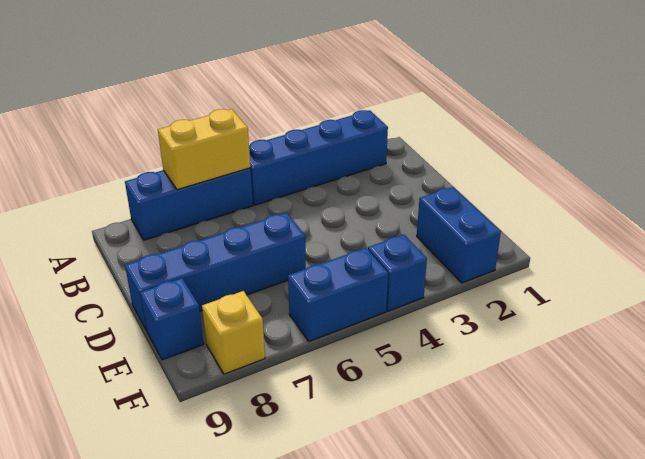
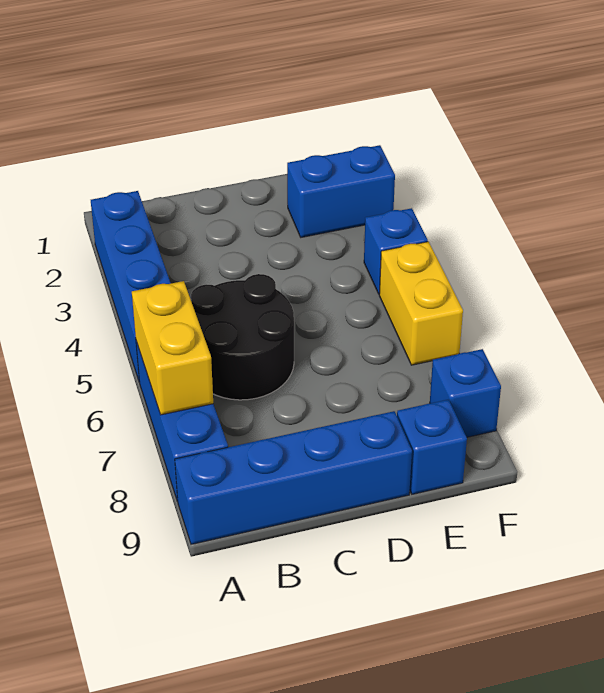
none -> black 2x2 round brick [191,274,294,400]
blue 1x4 brick [125,213,306,330] -> blue 1x4 brick turned to [175,411,412,544]
blue 1x2 brick [288,248,388,342] -> yellow 1x2 brick [379,242,463,365]
yellow 1x1 brick [202,291,265,374] -> blue 1x1 brick [430,349,501,437]

